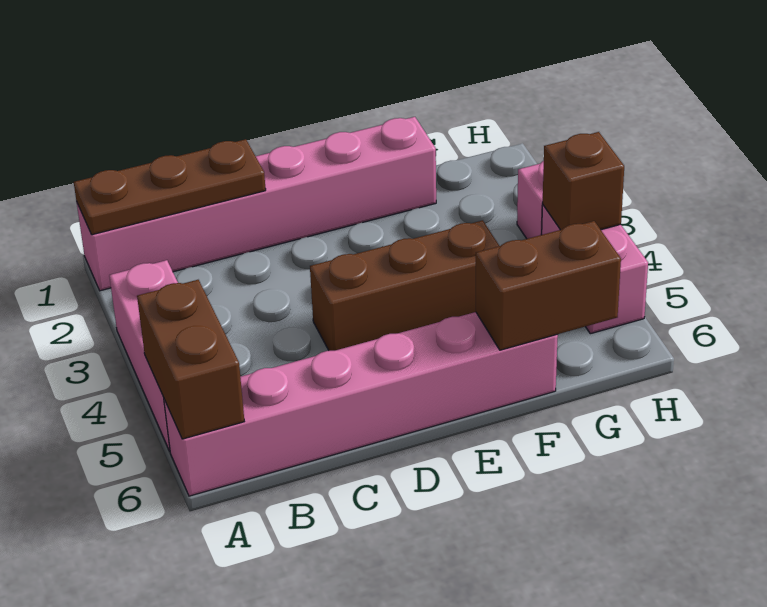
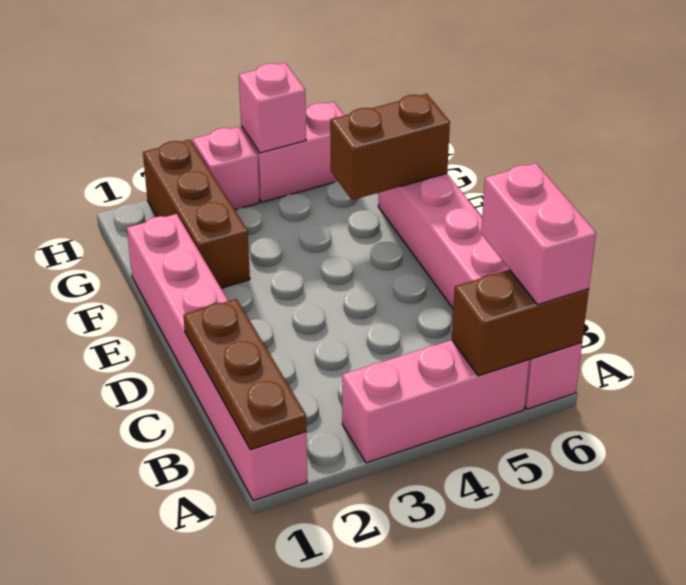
none -> pink 1x2 brick [481,163,596,305]
brown 1x3 brick [310,220,499,351] -> brown 1x3 brick moved to [143,140,250,288]
brown 1x2 brick [476,221,621,350] -> brown 1x2 brick turned to [330,94,450,200]
brown 1x1 brick [543,132,624,230] -> pink 1x1 brick [239,63,306,153]

